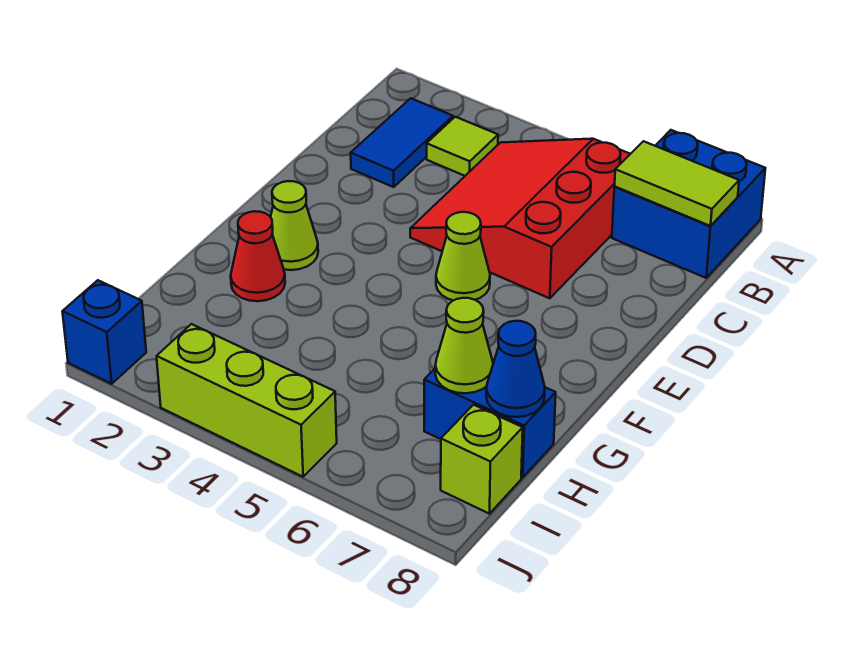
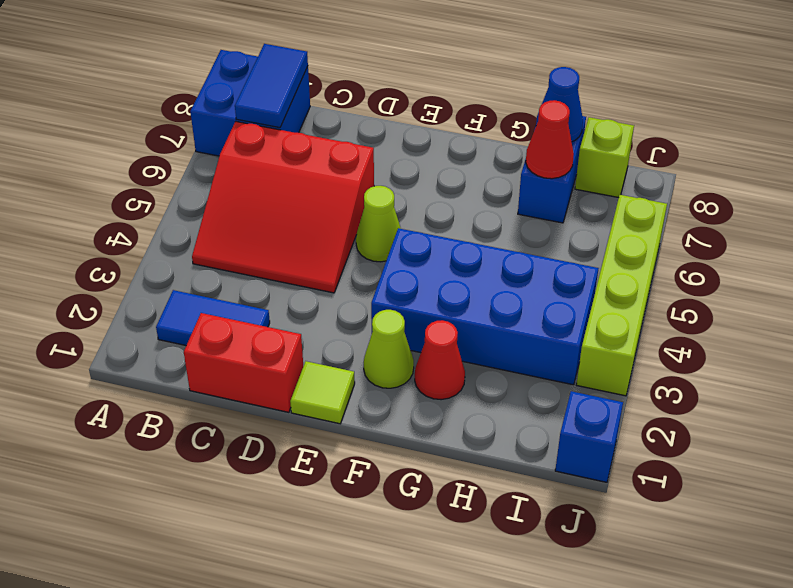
lime 1x1 tile [427,117,498,176] -> lime 1x1 tile moved to [290,361,355,424]
lime 1x2 tile [615,141,739,226] -> blue 1x2 tile [235,44,308,128]
none -> red 1x2 brick [184,313,303,412]
none -> blue 2x4 brick [371,228,599,385]
lime 1x1 cone [435,298,493,393] -> red 1x1 cone [526,100,574,179]
lime 1x3 brick [157,324,337,477] -> lime 1x4 brick [576,195,667,396]

